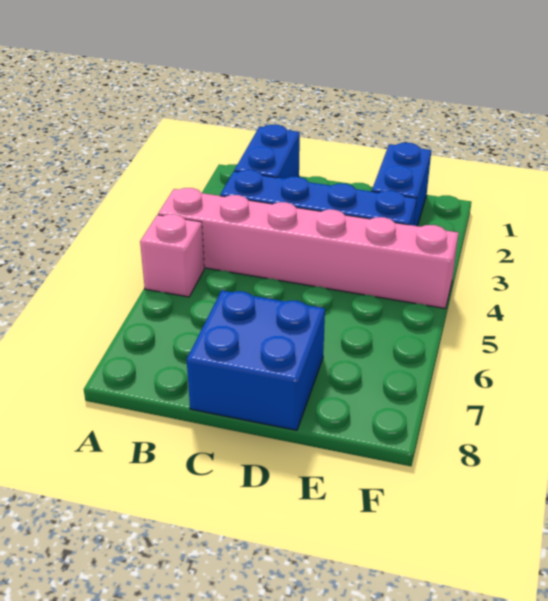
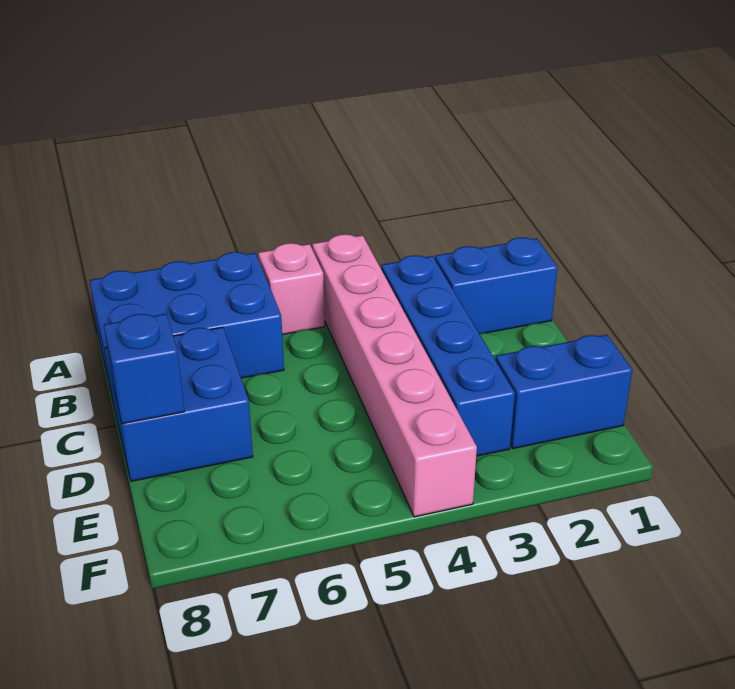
none -> blue 2x3 brick [89,252,284,399]
none -> blue 1x1 brick [104,314,184,424]

